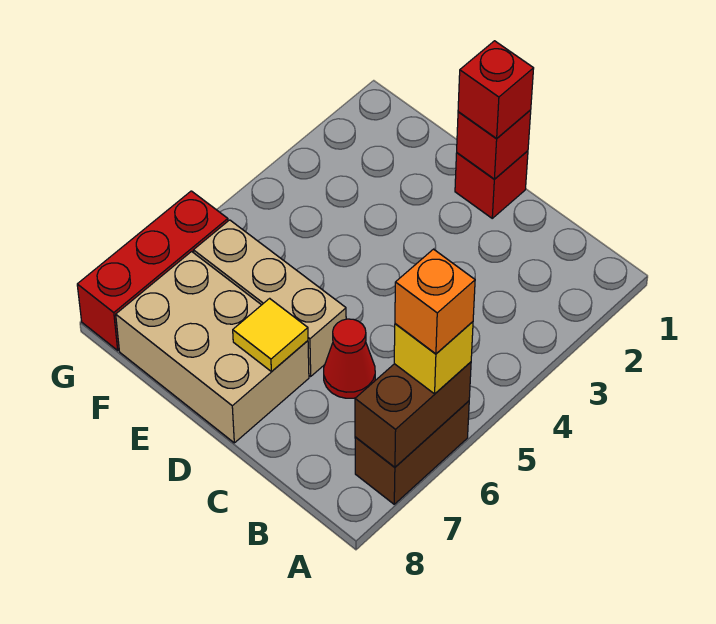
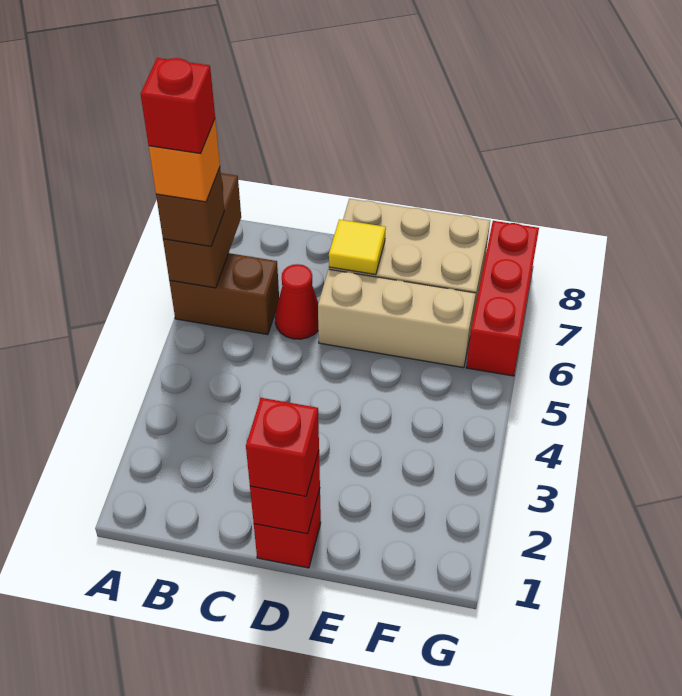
brown 1x2 brick [355,401,469,504] -> brown 1x2 brick turned to [169,253,279,335]
yellow 1x1 brick [394,322,473,394] -> brown 1x1 brick [156,168,224,246]
none -> red 1x1 brick [141,58,215,153]

